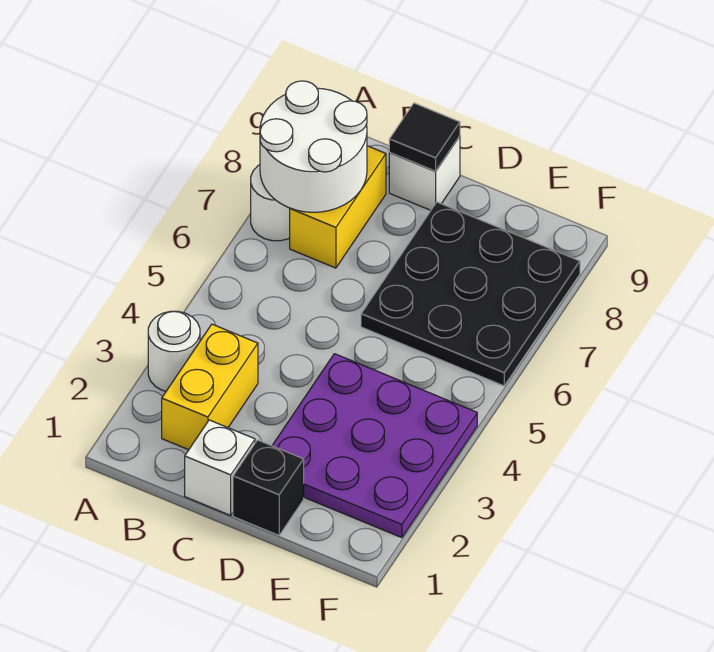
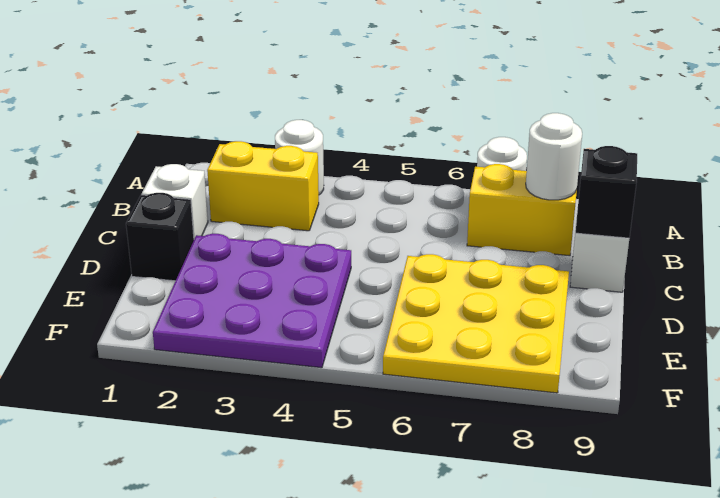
white 2x2 round brick [260,81,367,212] -> white 1x1 round brick [526,113,582,200]
black 1x1 tile [389,103,460,171] -> black 1x1 brick [576,146,637,238]
black 3x3 plate [361,202,580,386] -> yellow 3x3 plate [383,254,569,393]

